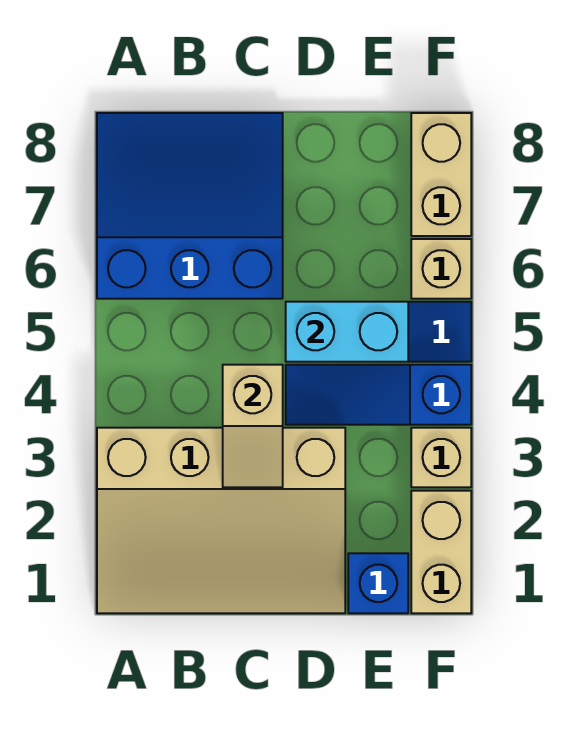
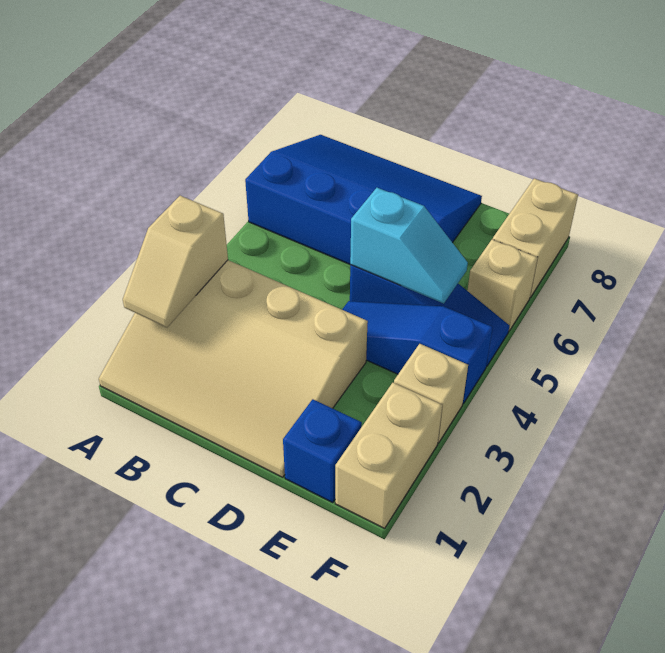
blue 3x3 slope [97,113,283,299] -> blue 3x4 slope [245,135,482,264]
tan 1x2 slope [223,365,283,487] -> tan 1x2 slope moved to [123,196,228,327]
cyan 1x2 brick [286,302,408,362] -> cyan 1x2 slope [350,188,468,304]

